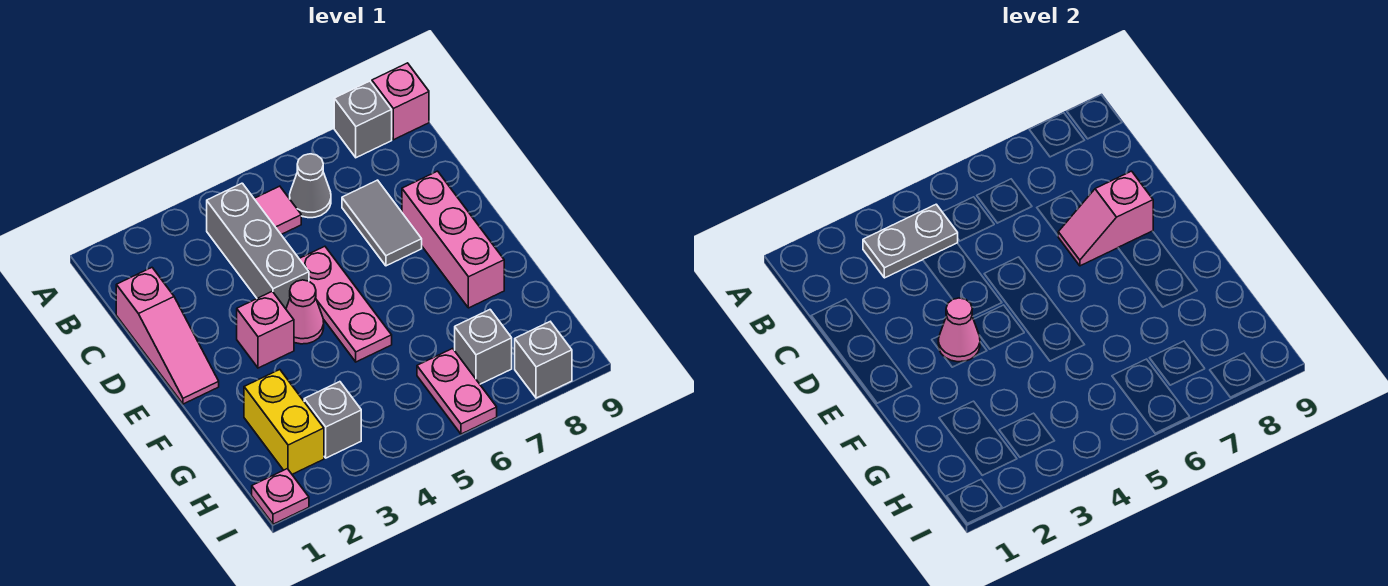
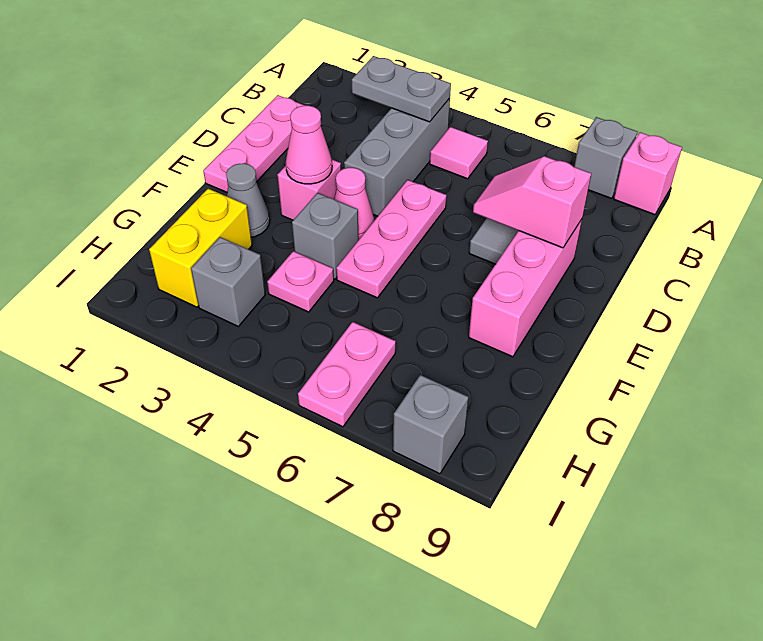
grey 1x1 cone [290,154,331,218] -> grey 1x1 cone moved to [226,163,270,237]
pink 1x3 slope [116,268,219,404] -> pink 1x3 plate [203,95,305,192]
grey 1x1 brick [455,310,512,384] -> grey 1x1 brick moved to [292,193,359,279]
pink 1x1 plate [252,469,309,524] -> pink 1x1 plate moved to [267,251,334,312]

